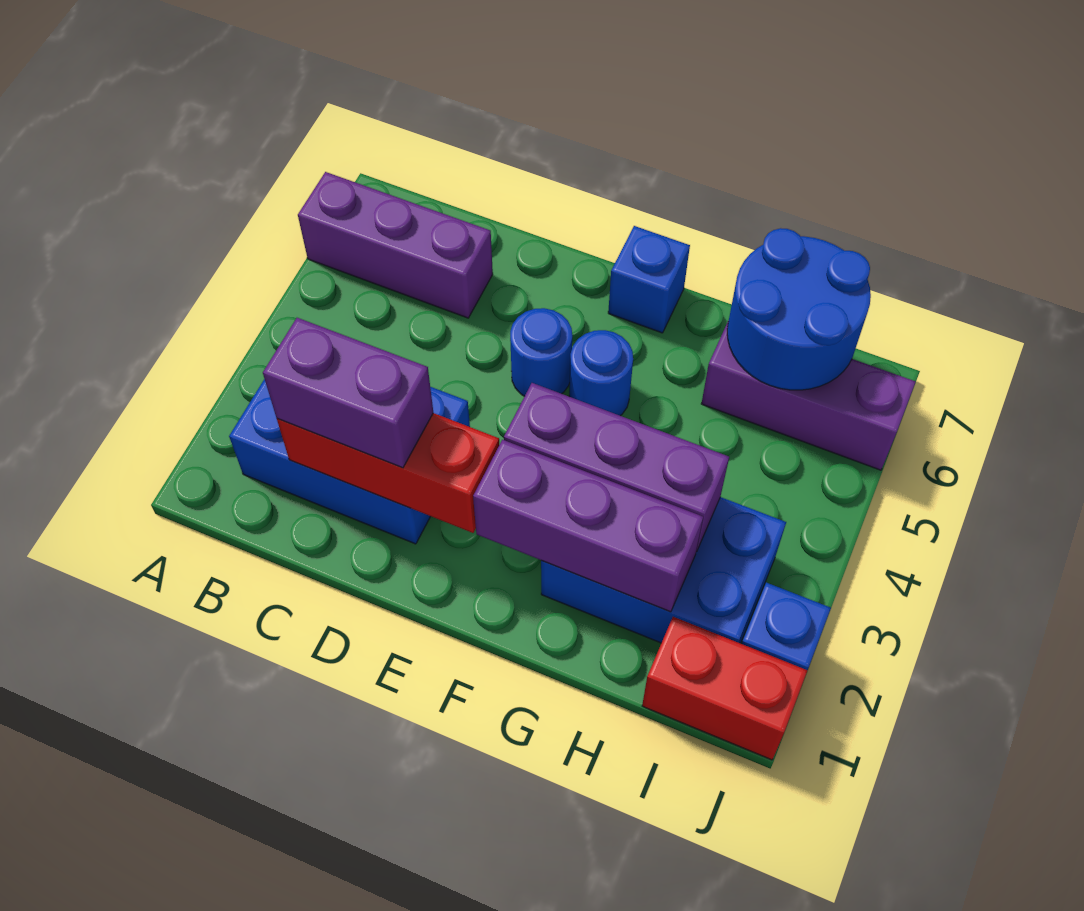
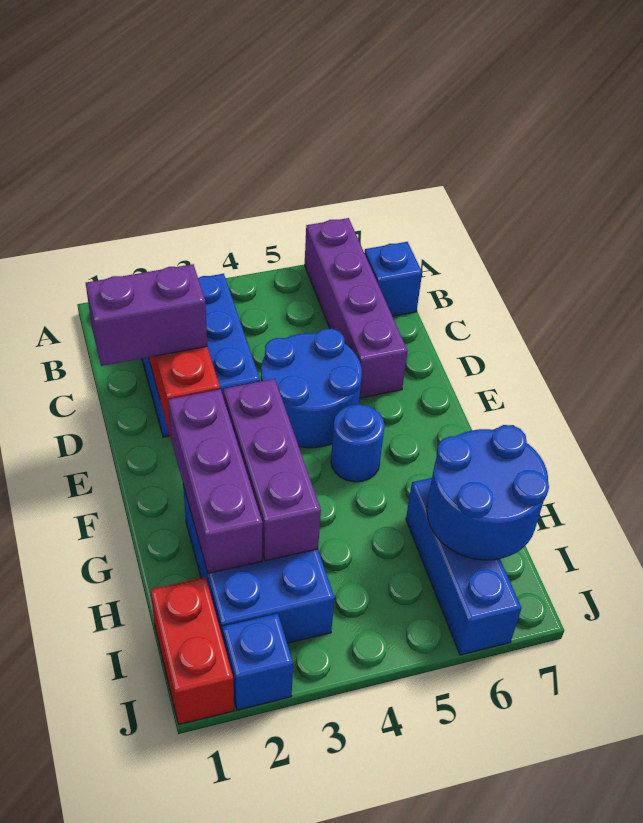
purple 1x3 brick [298,172,493,318] -> purple 1x4 brick [305,218,408,398]
purple 1x2 brick [263,318,433,468] -> purple 1x2 brick turned to [86,264,207,366]
blue 1x1 round brick [510,308,572,396] -> blue 2x2 round brick [261,329,362,448]
blue 1x1 brick [608,226,690,333] -> blue 1x1 brick moved to [365,242,422,316]
purple 1x3 brick [701,320,916,470] -> blue 1x3 brick [406,478,521,655]

